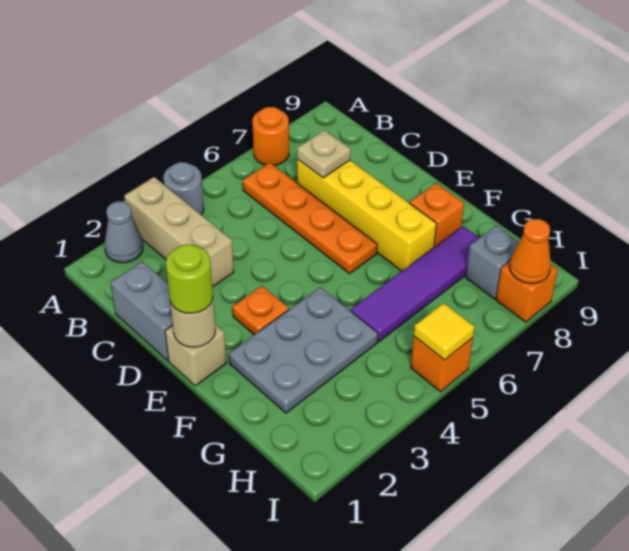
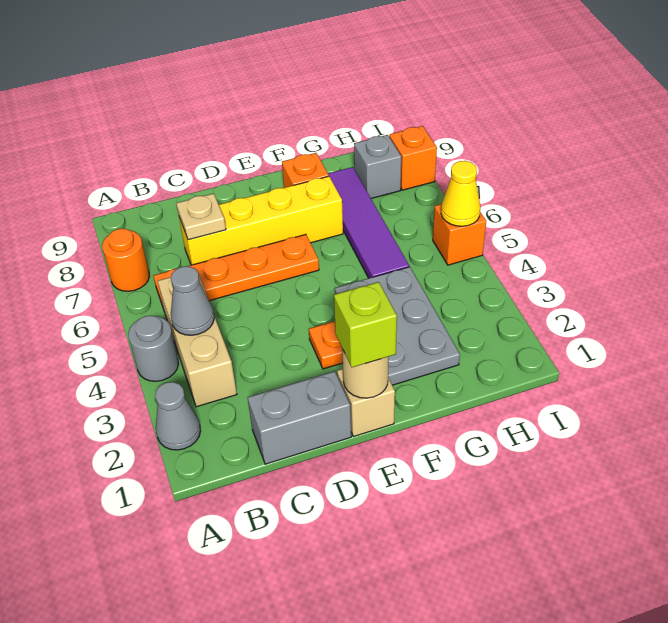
tan 1x3 brick [124,177,234,287] -> tan 1x3 brick turned to [158,270,237,407]
none -> grey 1x1 cone [171,266,214,335]
lime 1x1 round brick [166,245,213,313] -> lime 1x1 brick [334,282,397,367]
yellow 1x1 tile [414,303,475,360] -> yellow 1x1 cone [441,161,480,226]
orange 1x1 cone [510,219,551,284] -> none

